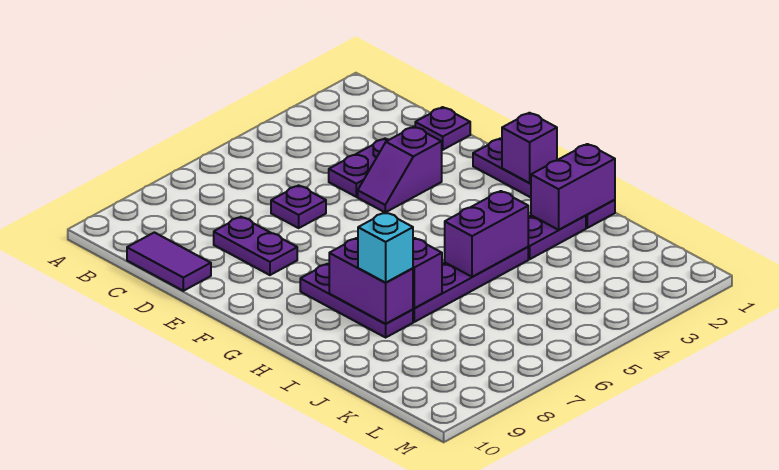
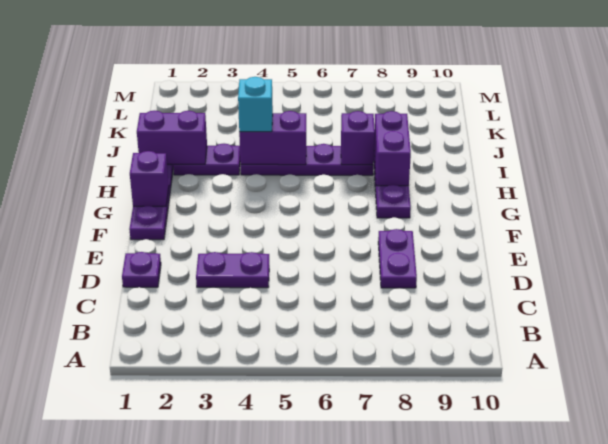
purple 1x2 tile [127,232,211,291] -> none
purple 1x1 plate [271,185,326,228] -> none
purple 1x2 slope [358,127,442,212] -> none
cyan 1x1 brick [358,212,413,283] -> cyan 1x1 brick moved to [238,77,273,132]

